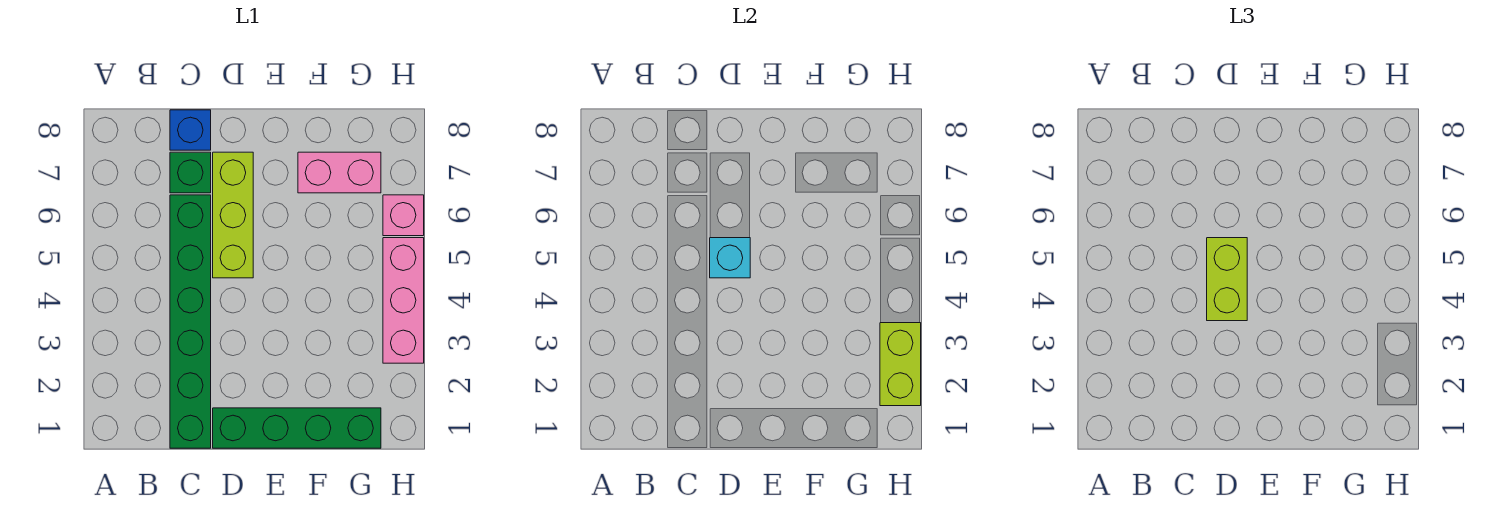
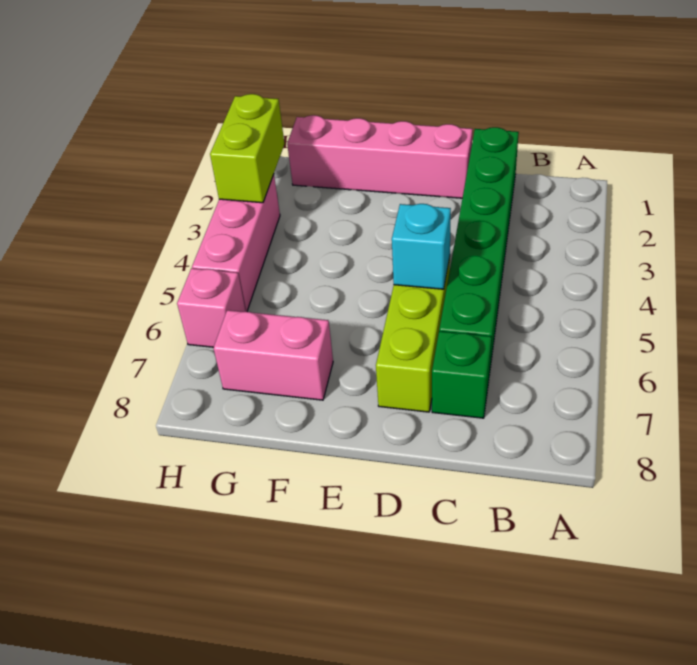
blue 1x1 brick [170,110,211,150] -> none
green 1x4 brick [213,408,381,448] -> pink 1x4 brick [287,115,473,198]
lime 1x2 brick [1207,238,1247,321] -> none

